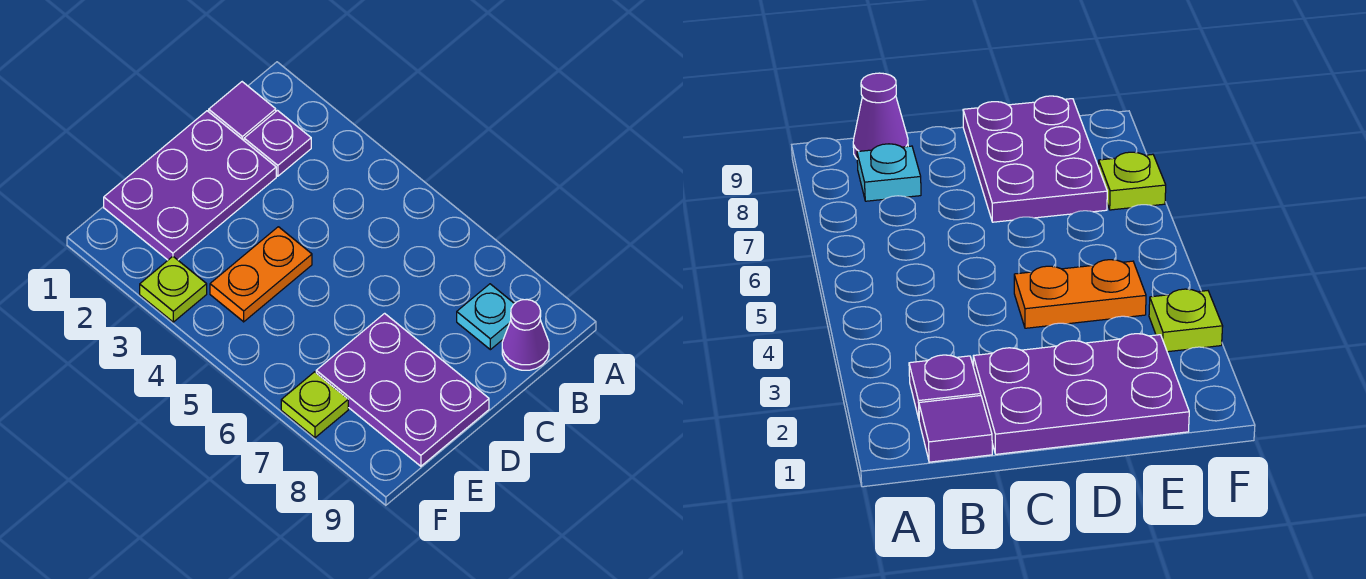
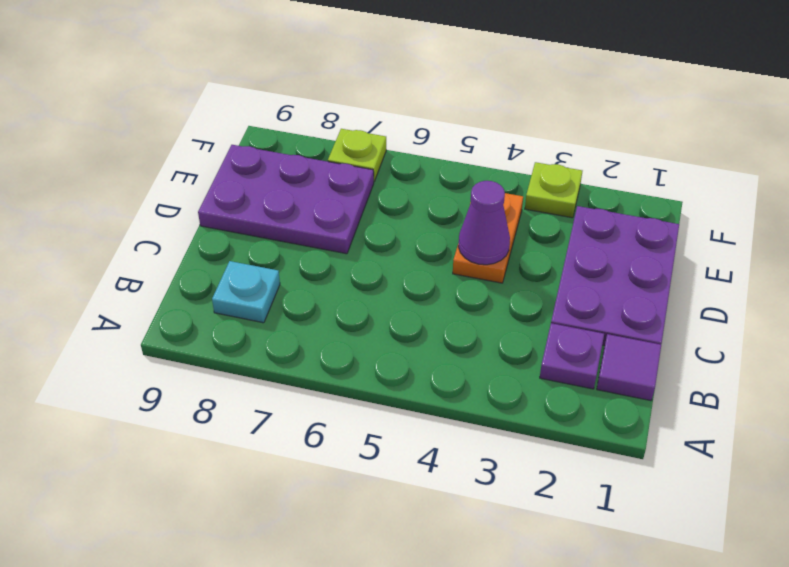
purple 1x1 cone [502,299,549,370] -> purple 1x1 cone moved to [458,181,510,265]

